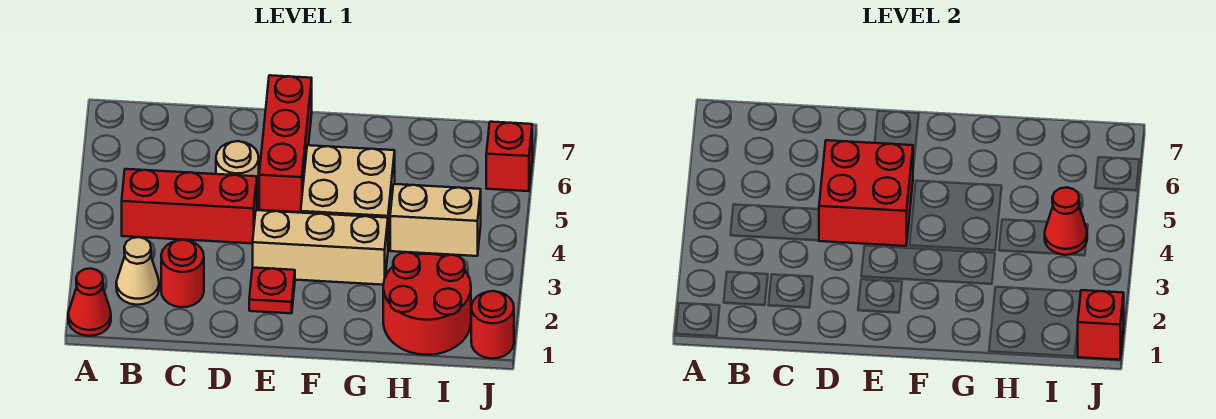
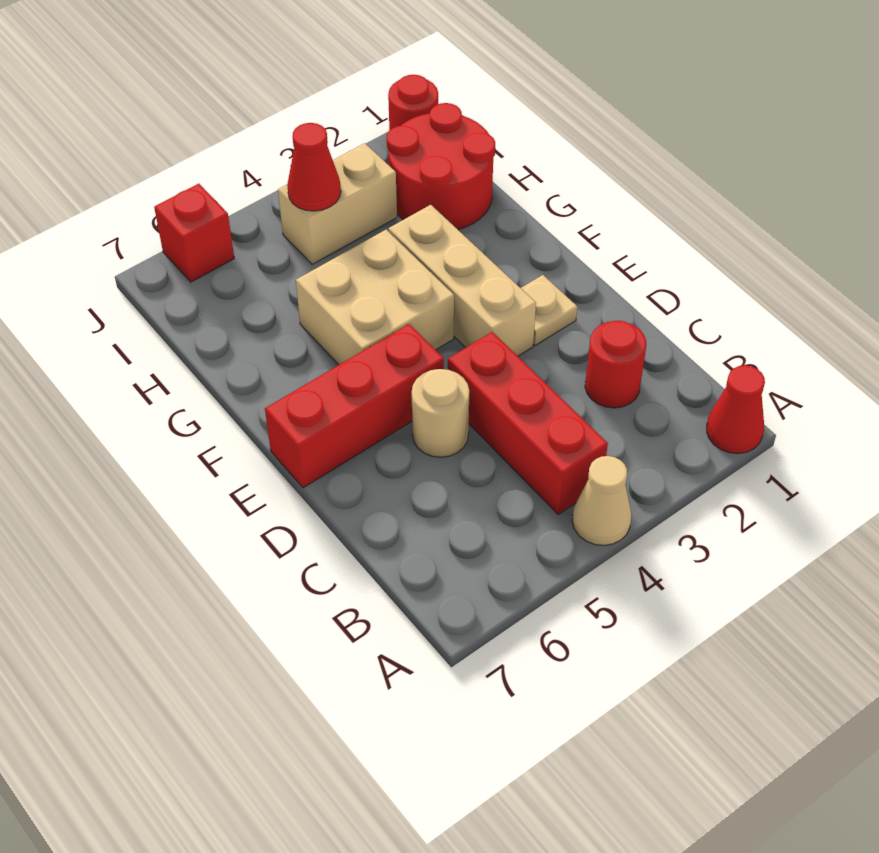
tan 1x1 cone [116,237,159,305] -> tan 1x1 cone moved to [572,456,631,545]
red 2x2 brick [819,140,913,246] -> none
red 1x1 plate [249,268,295,313] -> tan 1x1 plate [521,275,577,346]
tan 1x2 brick [390,184,481,256] -> tan 1x2 brick turned to [278,143,397,264]
red 1x1 brick [1078,290,1124,360] -> none

